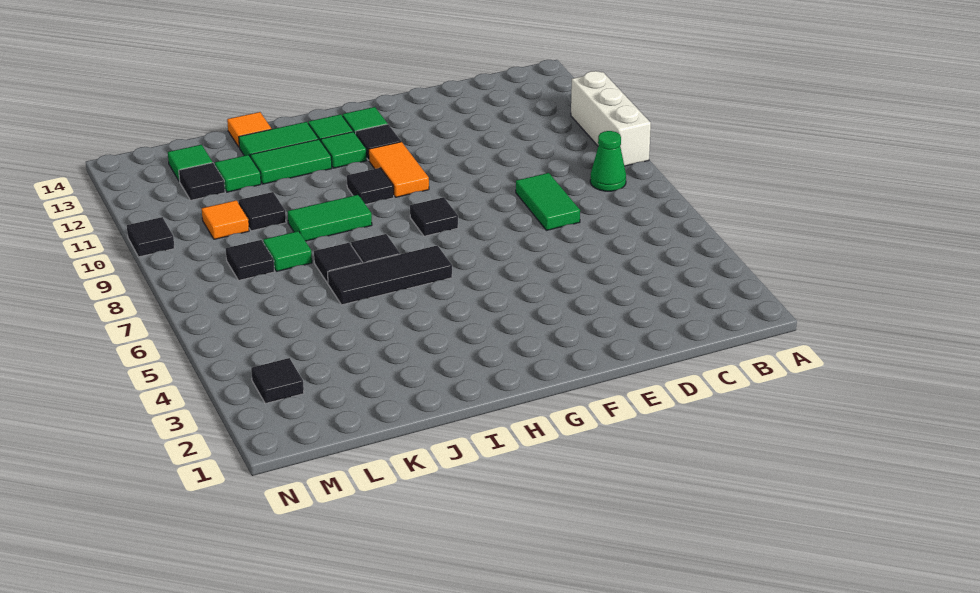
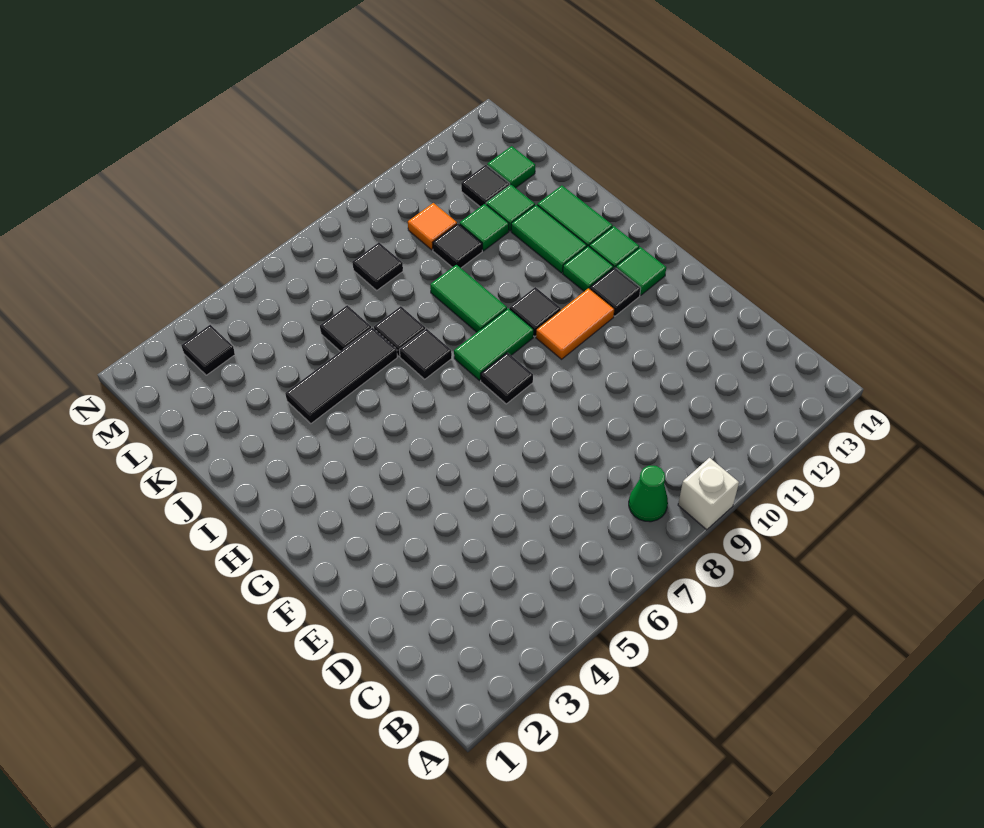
white 1x3 brick [571,71,651,166] -> white 1x1 brick [678,458,739,530]
green 1x2 tile [516,173,580,230] -> green 1x2 tile moved to [454,308,534,380]
black 1x3 tile [328,245,452,305] -> black 1x3 tile turned to [285,328,397,424]
orange 1x1 tile [227,112,271,148] -> none
green 1x1 tile [263,231,312,271] -> green 1x1 tile moved to [460,204,509,251]
black 1x1 tile [127,217,174,257] -> black 1x1 tile moved to [320,305,371,351]

